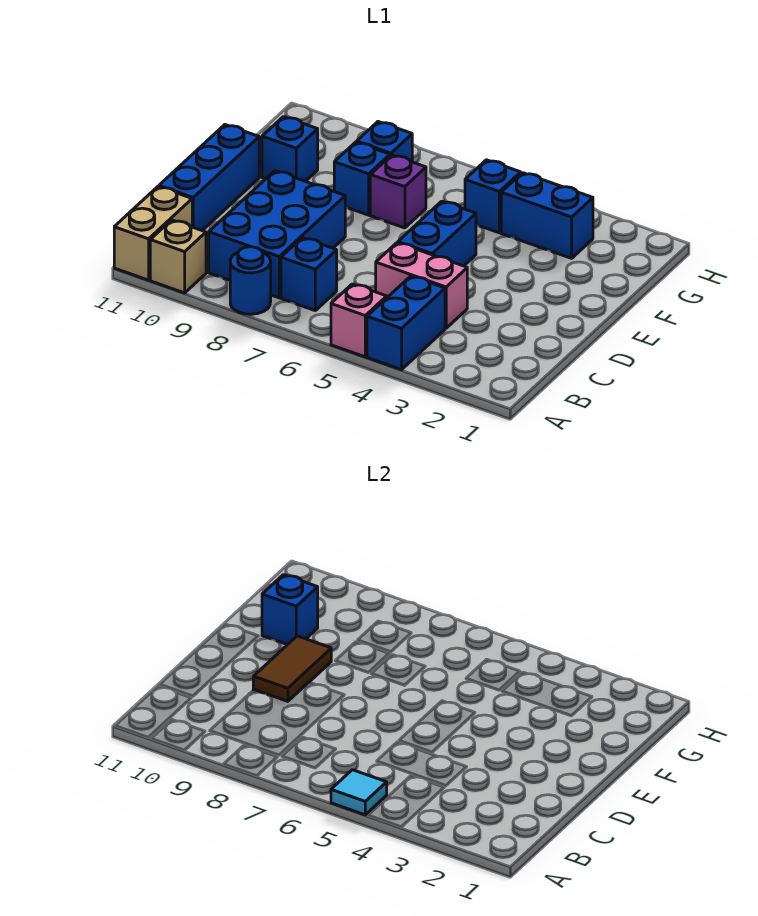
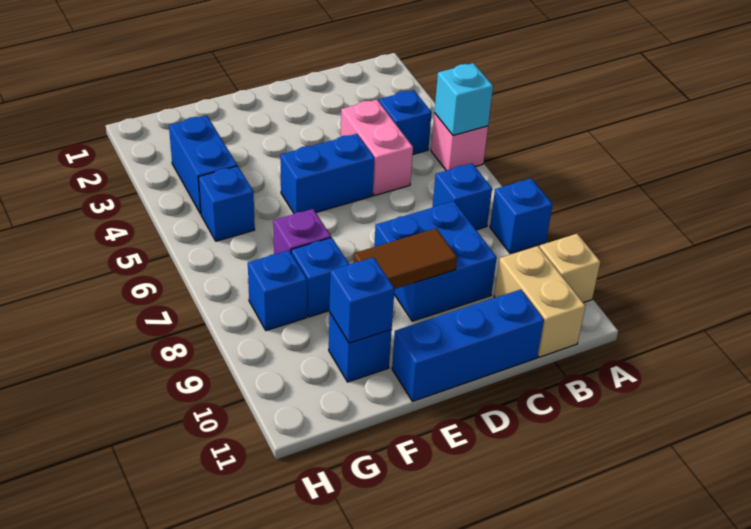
blue 1x2 brick [367,276,445,370] -> blue 1x1 brick [379,90,432,154]
cyan 1x1 tile [331,770,387,815] -> cyan 1x1 brick [434,63,493,135]
blue 1x1 round brick [230,247,271,314] -> blue 1x1 brick [490,178,553,253]
tan 1x2 brick [114,187,192,280] -> tan 1x2 brick turned to [494,246,585,357]
blue 2x3 brick [209,171,345,298] -> blue 2x2 brick [374,201,497,321]

